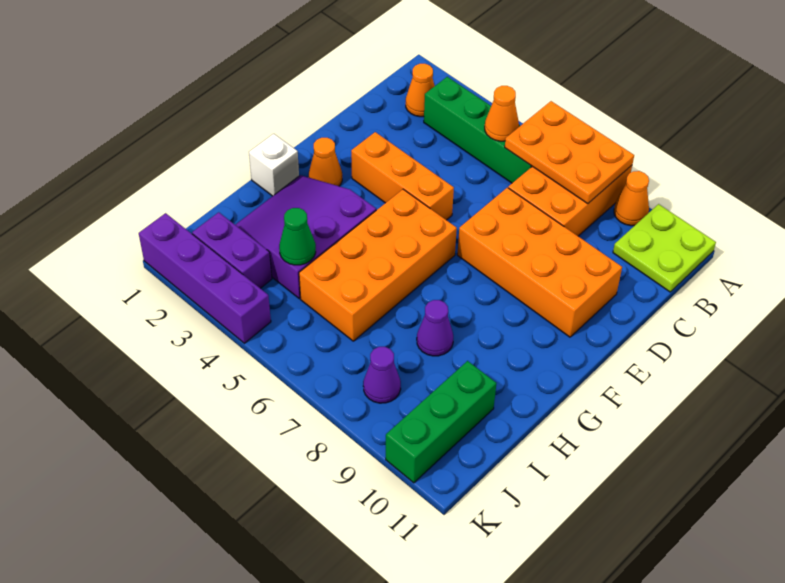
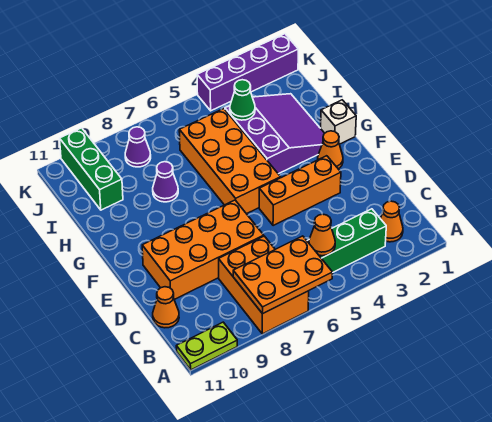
orange 1x1 cone [614,171,649,226] -> orange 1x1 cone moved to [153,287,179,328]
lime 2x2 plate [613,204,716,292] -> lime 1x2 plate [176,322,237,370]
purple 1x2 brick [192,212,272,288] -> none

